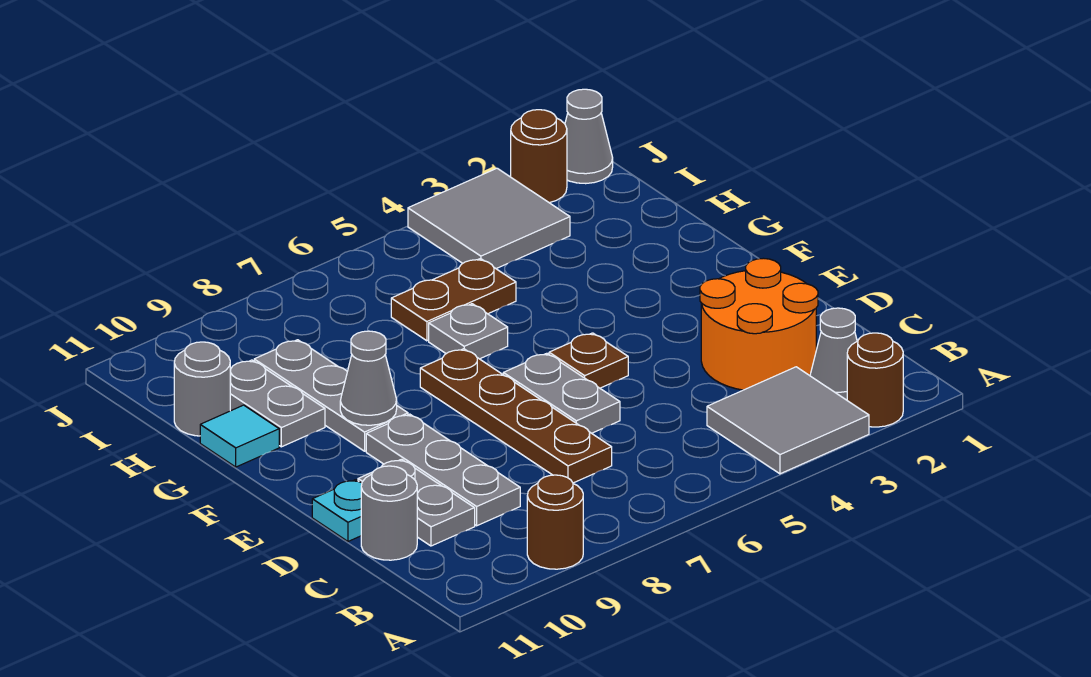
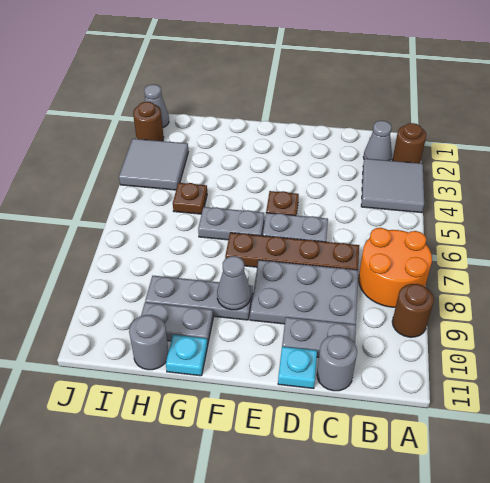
orange 2x2 round brick [700,258,818,390] -> orange 2x2 round brick moved to [358,228,432,307]
grey 1x3 plate [366,414,520,526] -> grey 2x3 plate [250,260,358,324]
grey 1x1 plate [429,304,508,359] -> grey 1x2 plate [198,207,264,240]
cyan 1x1 tile [200,405,279,467] -> cyan 1x1 plate [166,335,208,376]
brown 1x2 plate [391,259,516,341] -> brown 1x1 plate [173,183,207,214]

